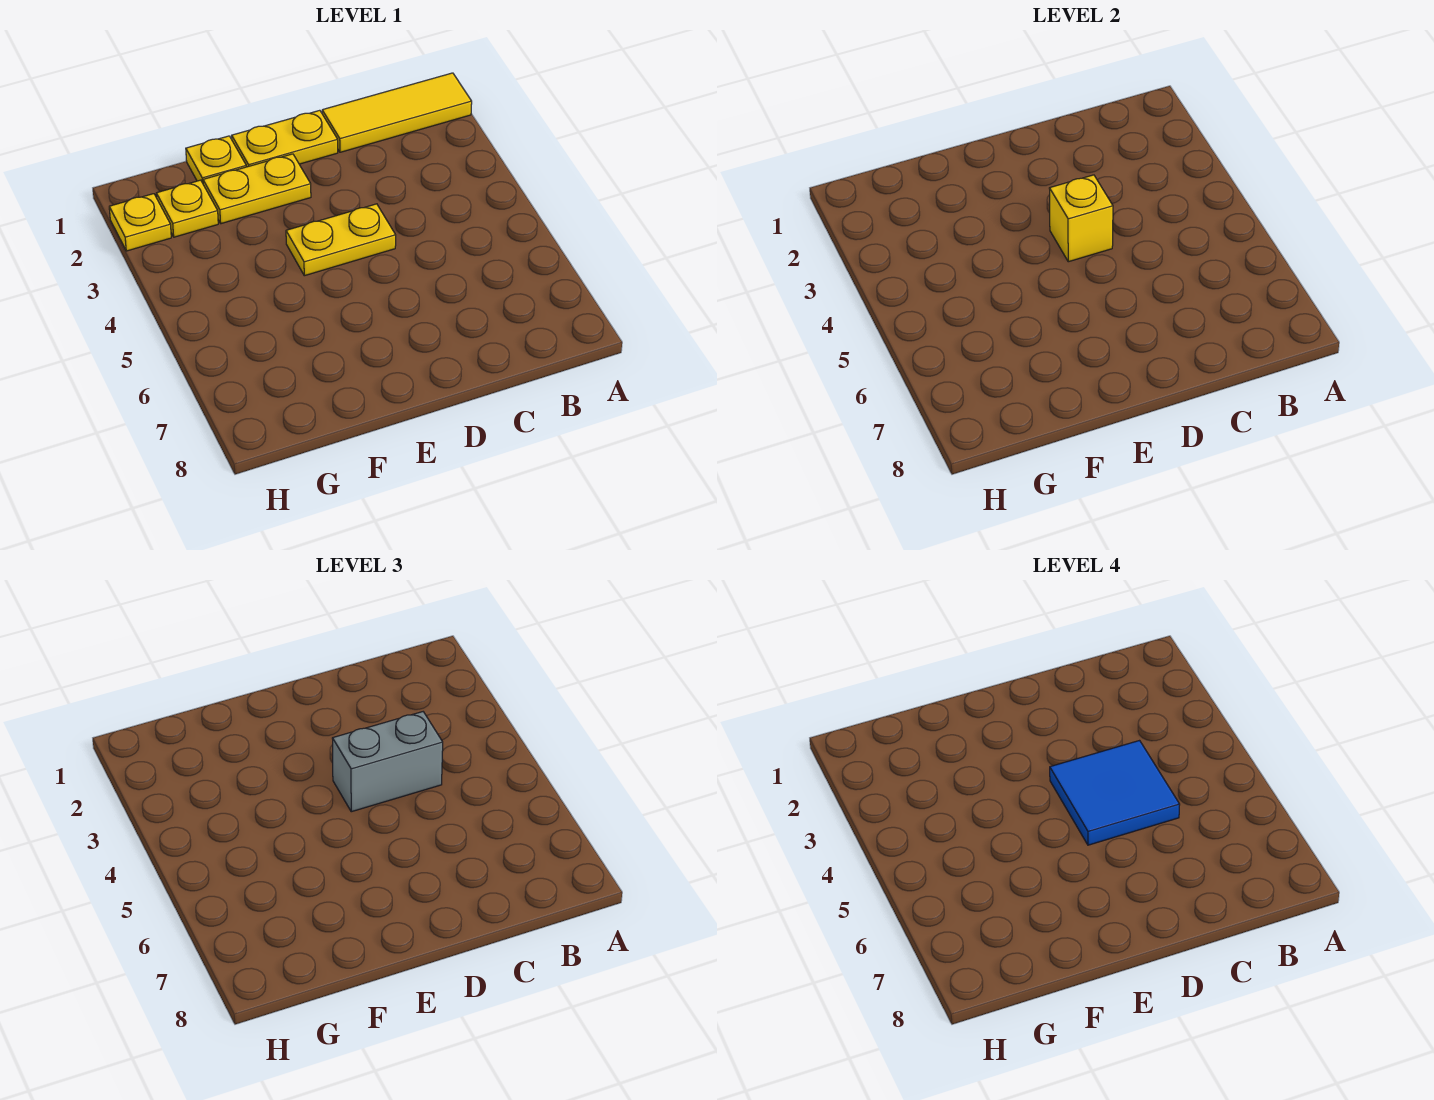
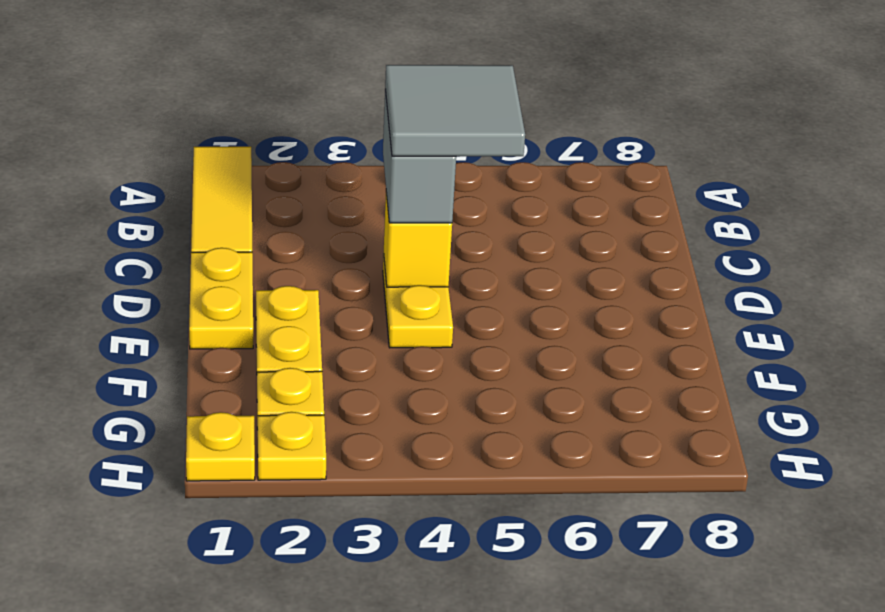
blue 2x2 tile [1050,741,1180,845] -> grey 2x2 tile [385,65,525,156]
yellow 1x1 plate [186,136,246,183] -> yellow 1x1 plate moved to [186,412,255,481]

